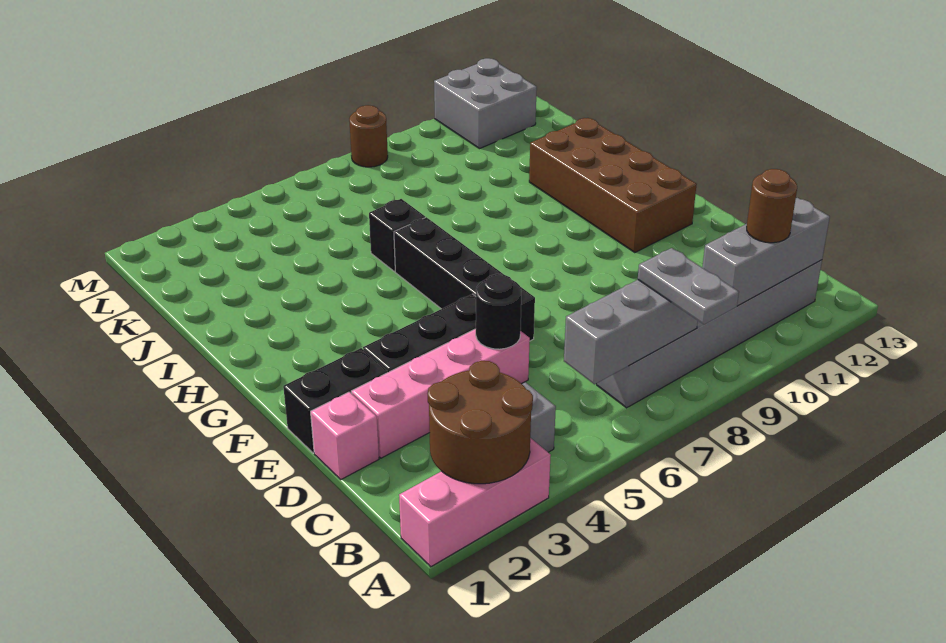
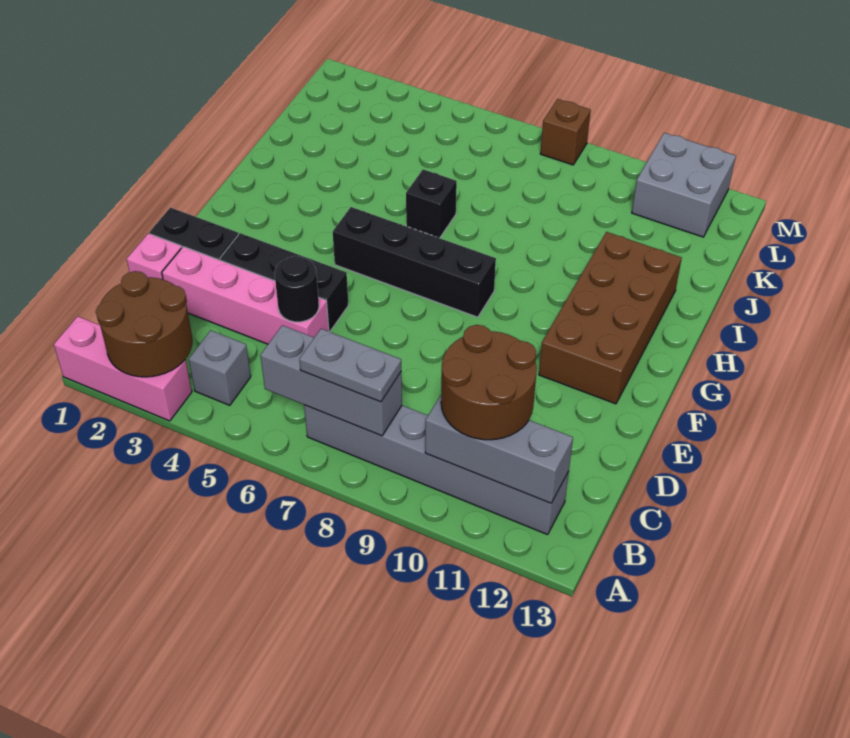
grey 1x2 plate [638,248,739,324] -> grey 1x2 plate turned to [299,329,401,402]
brown 1x1 round brick [747,169,797,243] -> brown 2x2 round brick [441,325,537,440]
black 1x4 brick [394,217,535,341] -> black 1x4 brick turned to [333,207,496,317]
brown 1x1 round brick [349,105,388,167] -> brown 1x1 brick [540,99,591,165]

